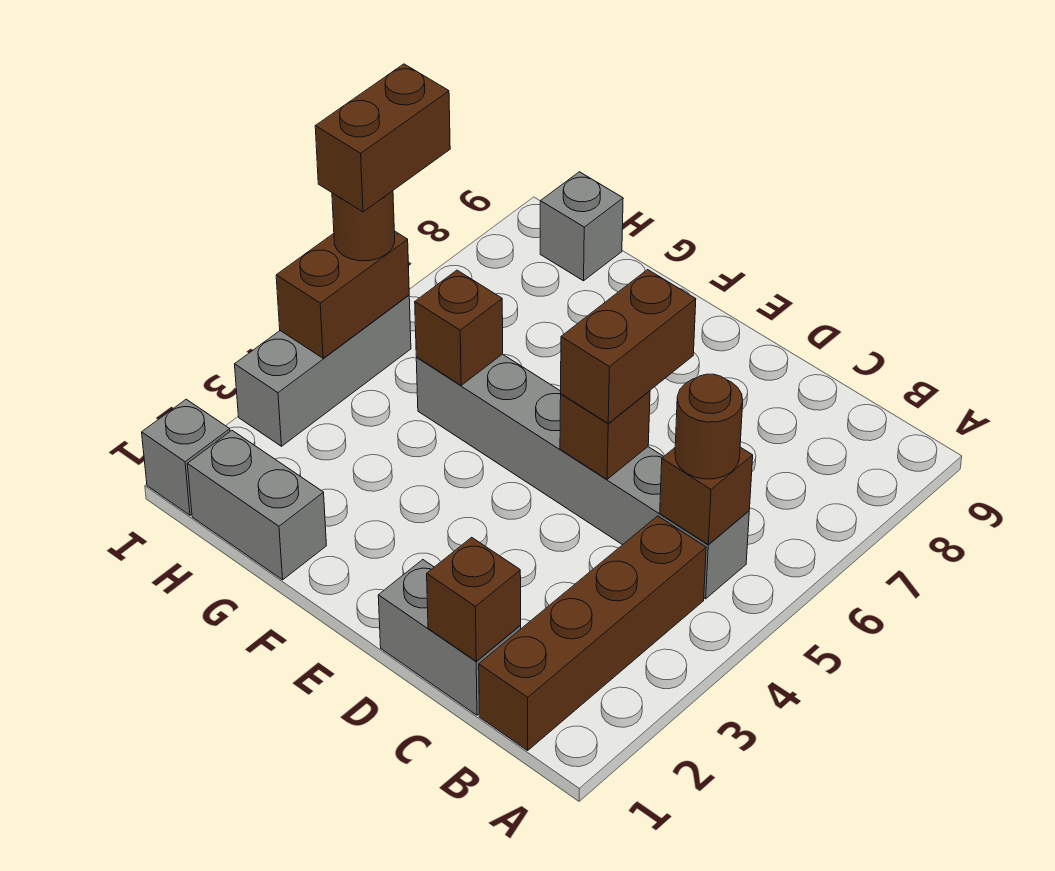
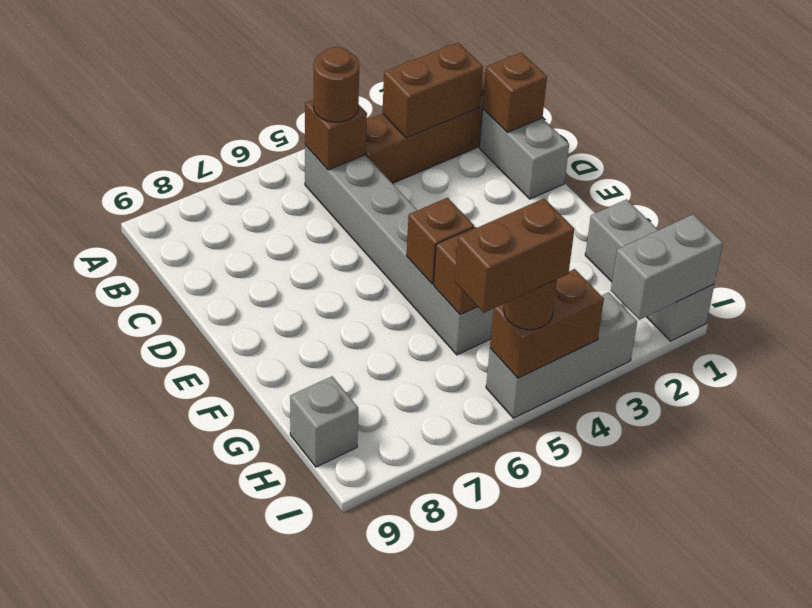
brown 1x1 brick [560,391,650,479] -> brown 1x1 brick moved to [407,198,474,284]
brown 1x2 brick [561,270,696,423] -> brown 1x2 brick moved to [383,43,483,138]
none -> grey 1x2 brick [611,214,723,320]

